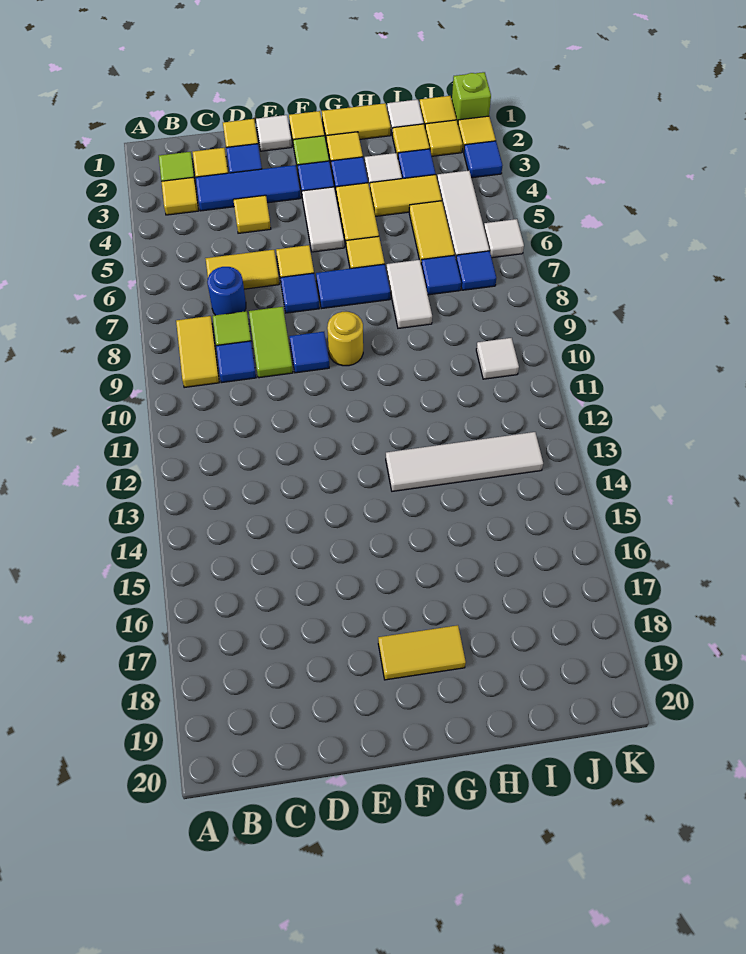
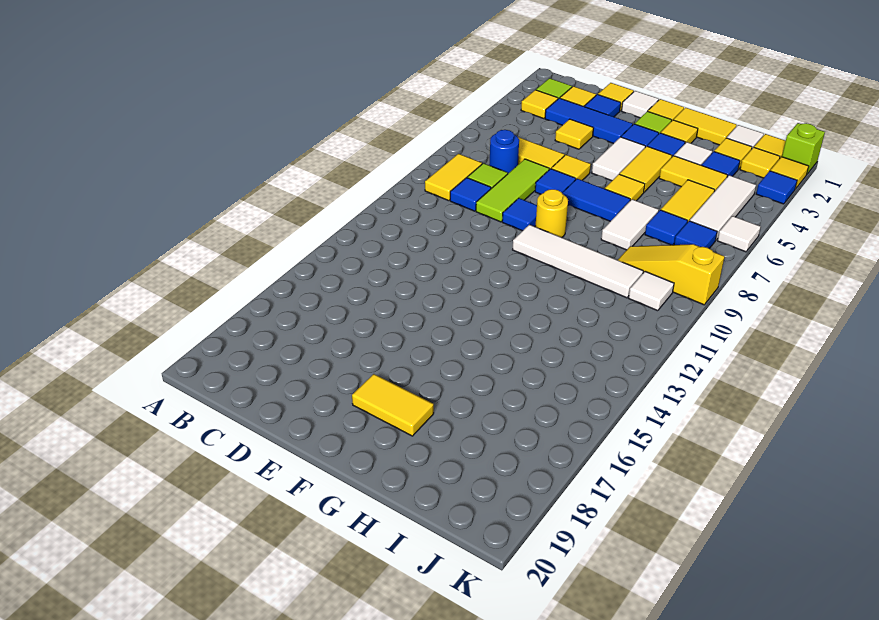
lime 1x2 tile [249,307,293,378] -> lime 1x3 tile [476,159,549,222]
white 1x4 tile [386,432,543,491] -> white 1x4 tile moved to [513,225,643,298]
none -> yellow 1x3 slope [618,244,725,305]

